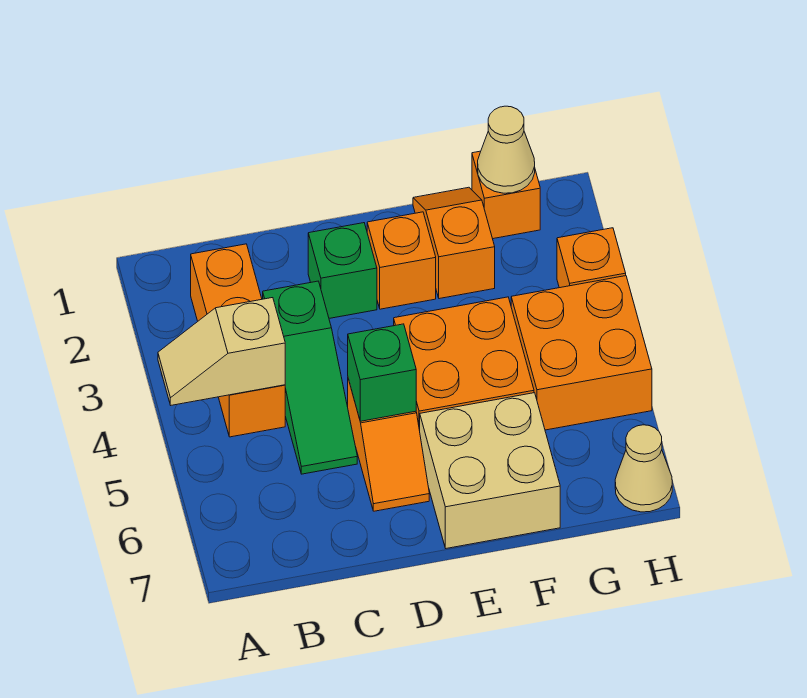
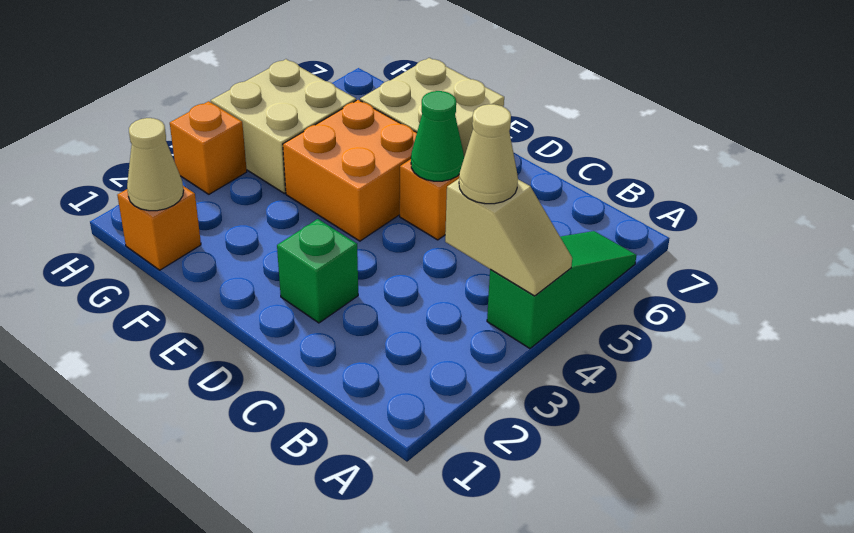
orange 1x3 brick [191,244,285,437] -> none
green 1x3 slope [263,281,357,474] -> green 1x3 slope moved to [487,231,637,348]
green 1x1 brick [348,324,416,421] -> green 1x1 cone [411,91,464,181]
orange 1x1 brick [367,212,436,309] -> none
orange 1x2 slope [413,187,495,299] -> none
orange 2x2 brick [511,276,652,430] -> tan 2x2 brick [211,59,356,193]
tan 1x1 cone [615,425,672,512] -> tan 1x1 cone moved to [459,104,518,204]

